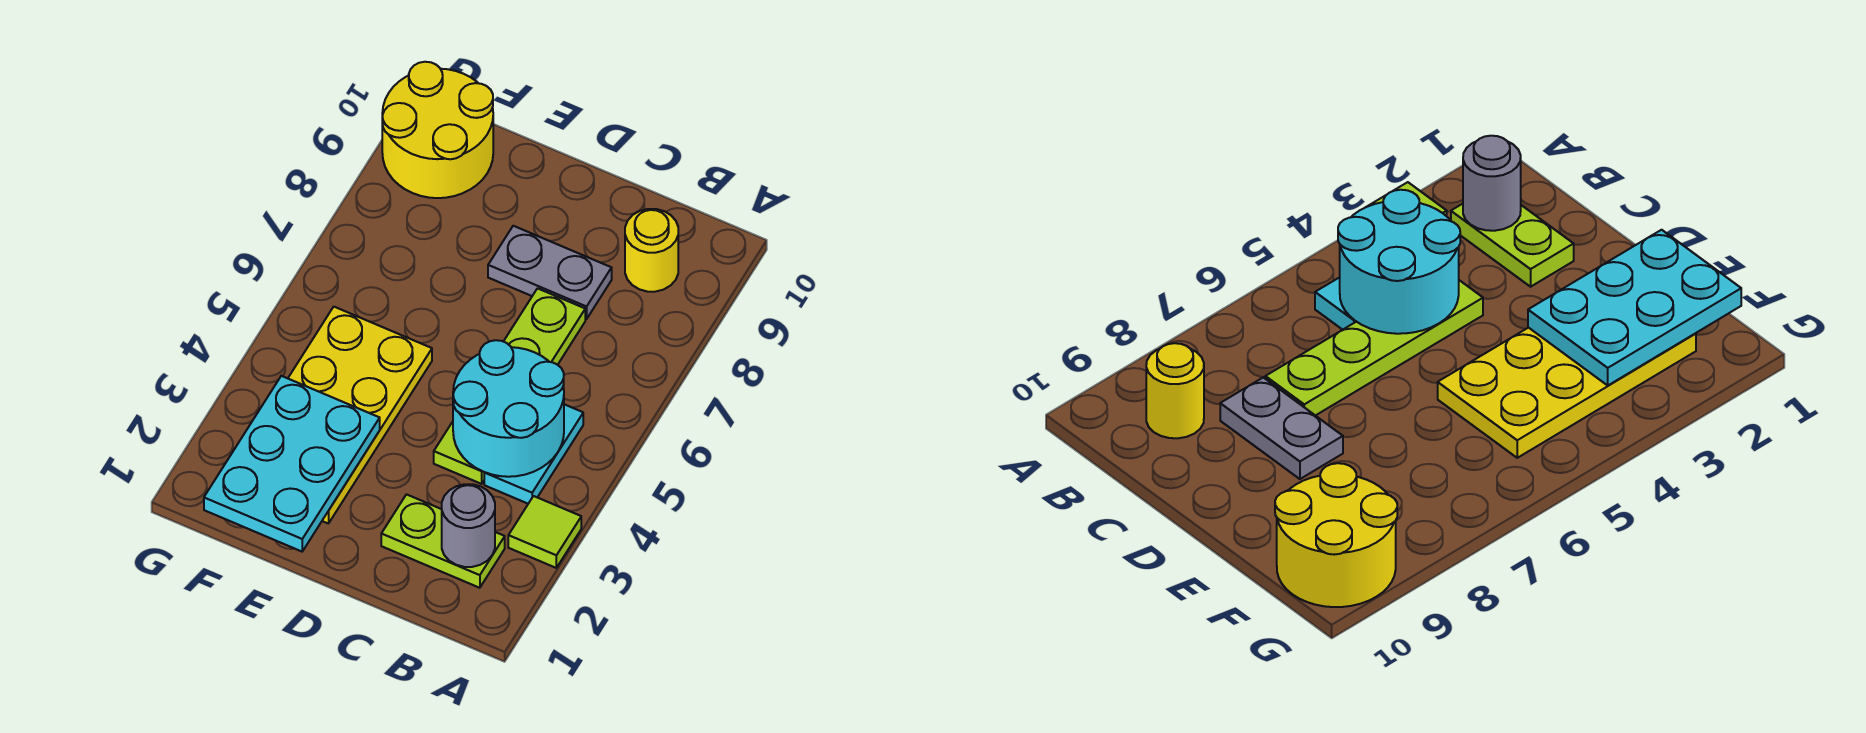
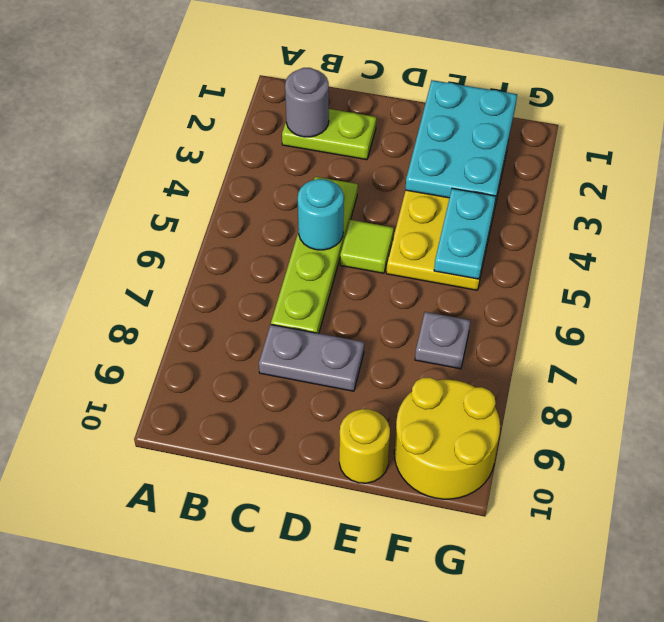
lime 1x1 tile [508,496,581,568] -> lime 1x1 tile moved to [340,220,394,273]
cyan 1x2 plate [484,404,583,504] -> cyan 1x2 plate moved to [434,188,496,279]
cyan 2x2 round brick [453,340,564,477] -> cyan 1x1 round brick [298,179,344,250]
yellow 1x1 round brick [625,209,678,292] -> yellow 1x1 round brick moved to [339,409,390,483]
none -> grey 1x1 plate [415,312,471,369]

